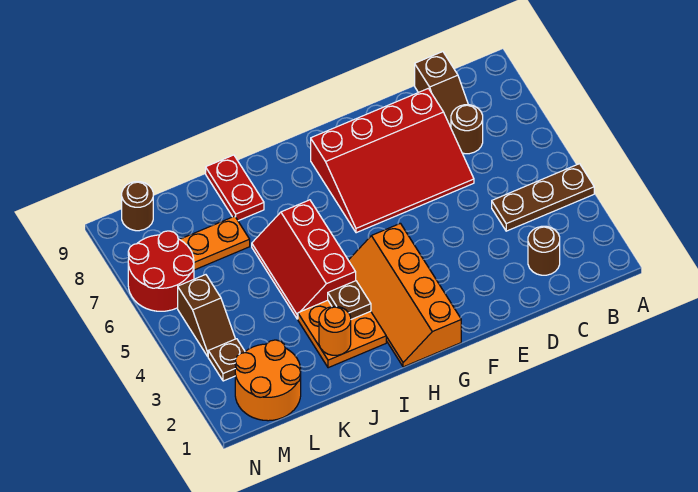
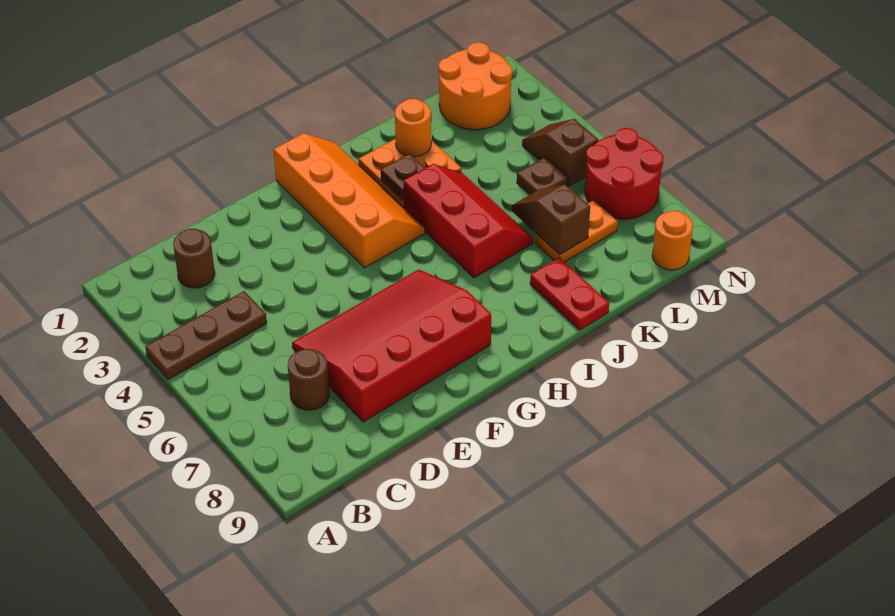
brown 1x2 slope [415,52,468,127] -> brown 1x2 slope moved to [512,184,590,255]
brown 1x1 plate [208,339,245,381] -> brown 1x1 plate moved to [517,157,568,194]
brown 1x1 round brick [122,182,153,231] -> orange 1x1 round brick [652,211,693,270]

